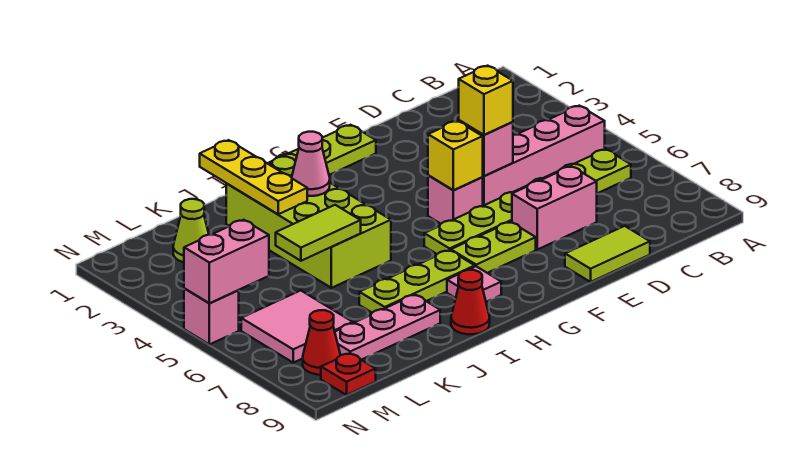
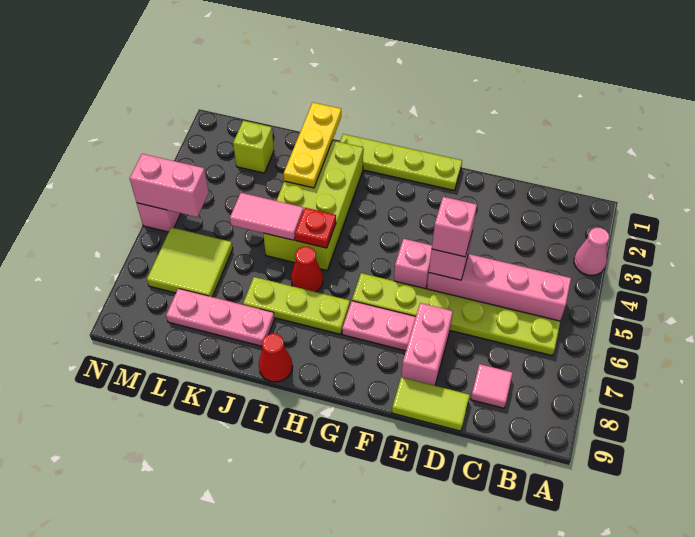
pink 1x2 brick [512,166,597,250] -> pink 1x2 brick turned to [401,303,453,386]
yellow 1x1 brick [459,66,513,135] -> pink 1x1 brick [432,197,477,257]
yellow 1x1 brick [428,121,483,190] -> none
lime 1x2 plate [451,222,536,273] -> pink 1x2 plate [342,301,416,351]
pink 1x1 tile [447,266,501,302] -> pink 1x1 tile moved to [471,364,513,408]
pink 1x1 cone [292,132,330,196] -> pink 1x1 cone moved to [574,228,609,275]
lime 1x2 tile [276,205,361,261] -> pink 1x2 tile [230,193,304,240]
lime 1x1 cone [173,199,209,262] -> lime 1x1 brick [233,121,274,173]
pink 2x2 tile [241,290,353,363] -> lime 2x2 tile [147,227,233,297]
red 1x1 cone [303,310,340,375] -> red 1x1 cone moved to [291,247,323,292]
red 1x1 plate [321,353,376,395] -> red 1x1 plate moved to [295,208,336,248]

